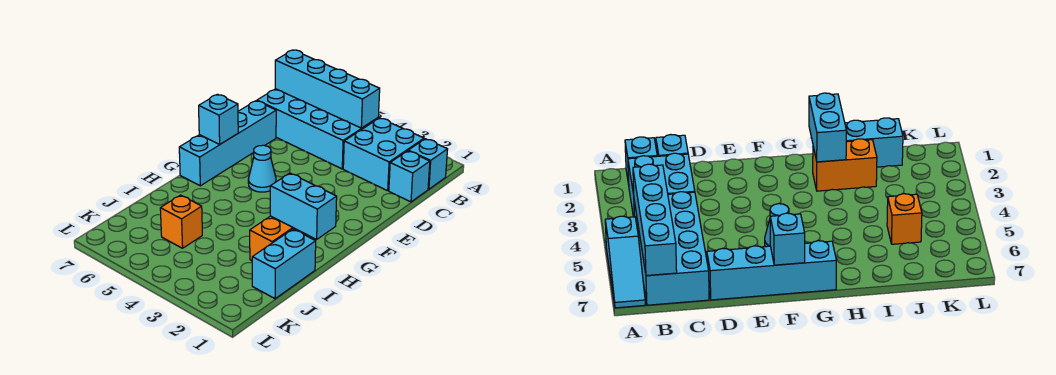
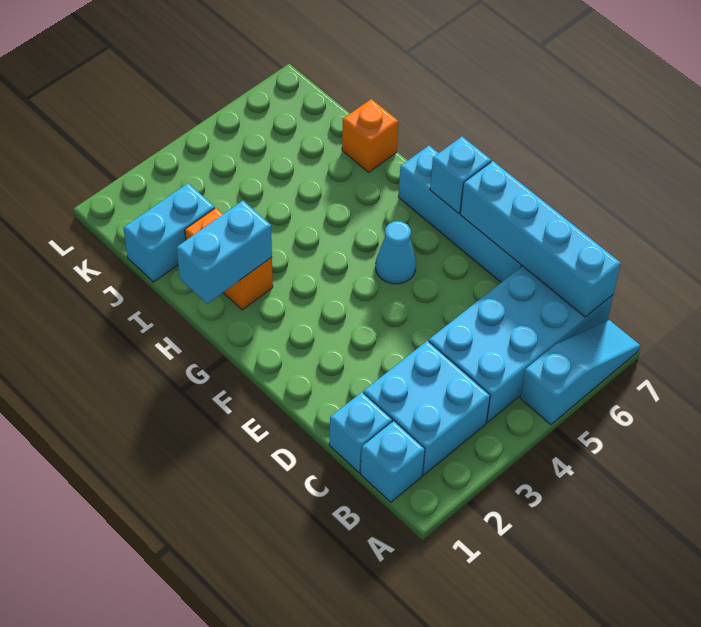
cyan 1x4 brick [275,50,380,128] -> cyan 1x4 brick turned to [460,161,621,317]
cyan 1x2 brick [252,229,316,299] -> cyan 1x2 brick turned to [124,183,215,282]
orange 1x1 brick [160,195,202,248] -> orange 1x1 brick moved to [342,99,398,172]

